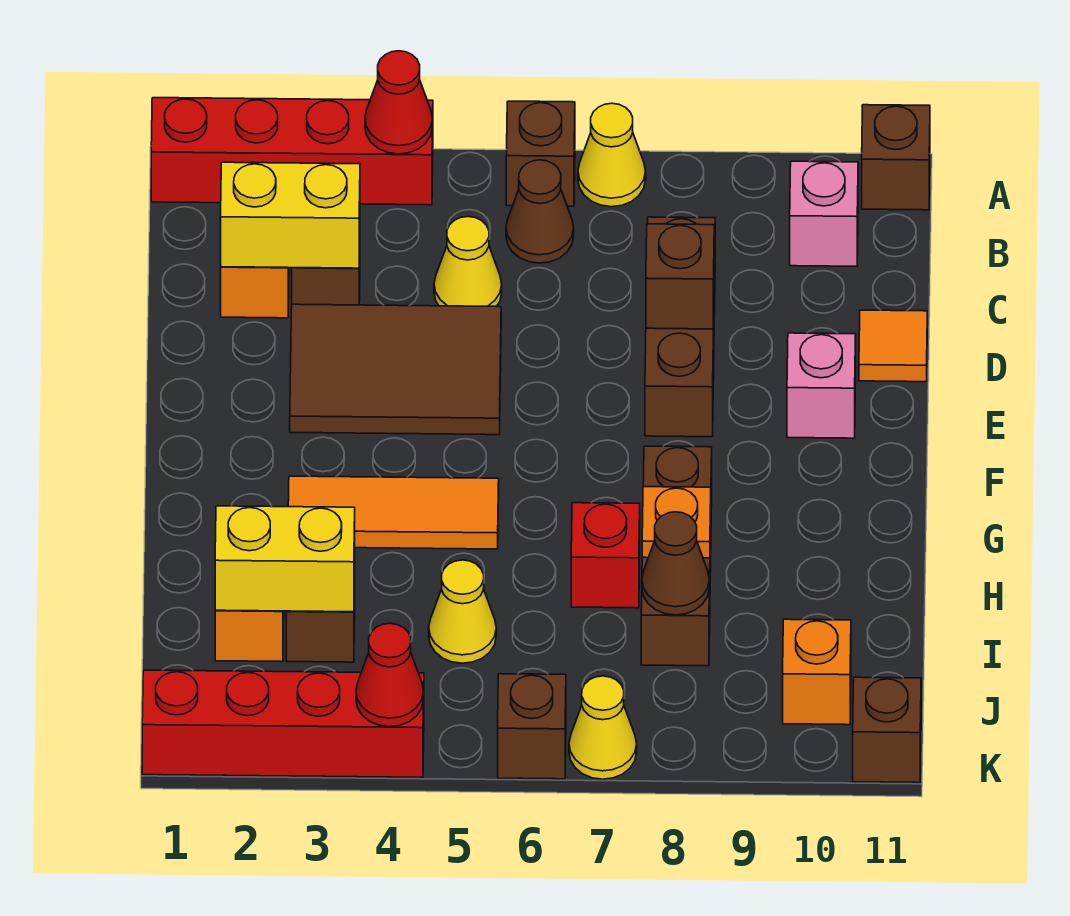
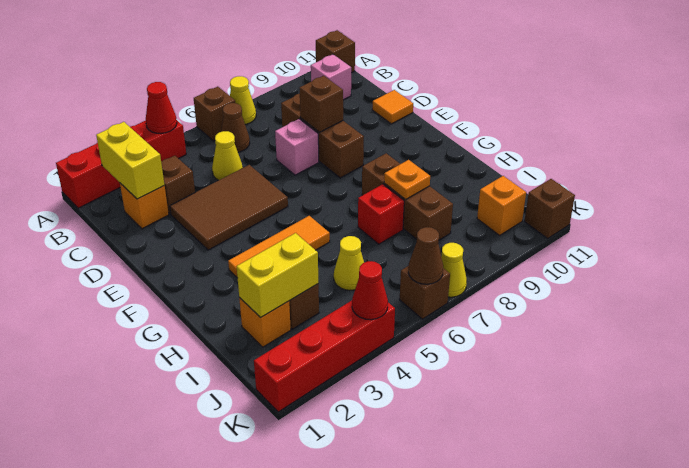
yellow 1x2 brick [221,162,360,268] -> yellow 1x2 brick turned to [96,122,164,199]
pink 1x1 brick [787,333,856,438] -> pink 1x1 brick moved to [275,119,319,175]
brown 1x1 cone [642,512,709,615] -> brown 1x1 cone moved to [408,227,443,284]

